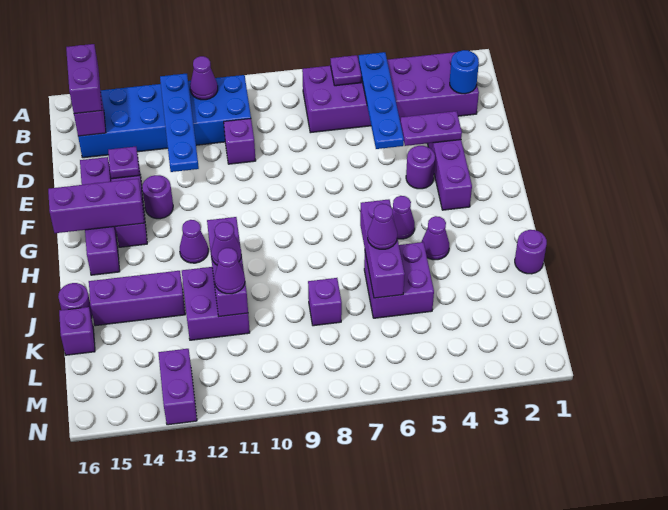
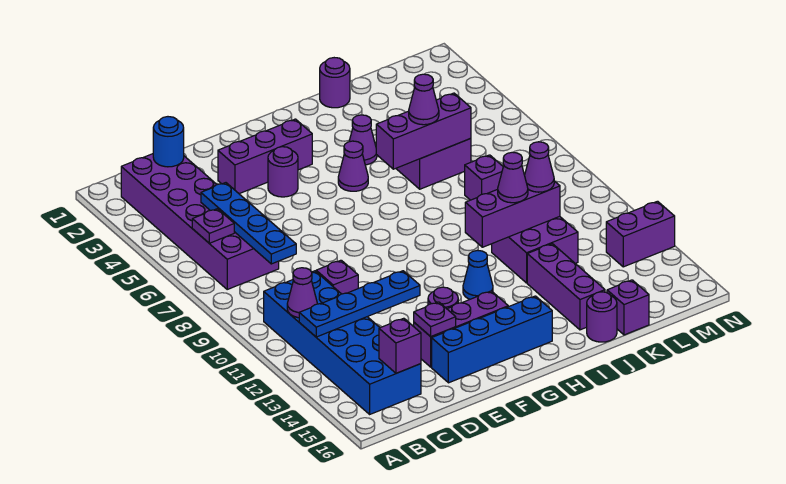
blue 1x4 plate [359,52,404,149] -> blue 1x4 plate turned to [201,183,296,264]
purple 1x2 brick [66,44,102,114] -> none
purple 1x2 plate [400,111,462,146] -> none
purple 1x4 brick [80,157,120,275] -> blue 1x4 brick [432,296,552,383]
purple 1x3 brick [48,179,144,233] -> none
purple 1x1 cone [180,220,208,263] -> blue 1x1 cone [463,250,493,299]

